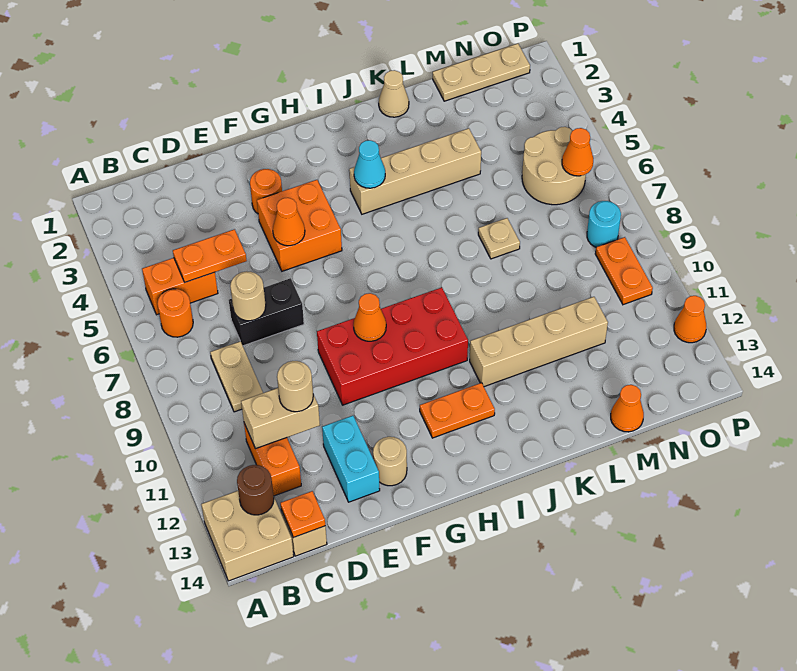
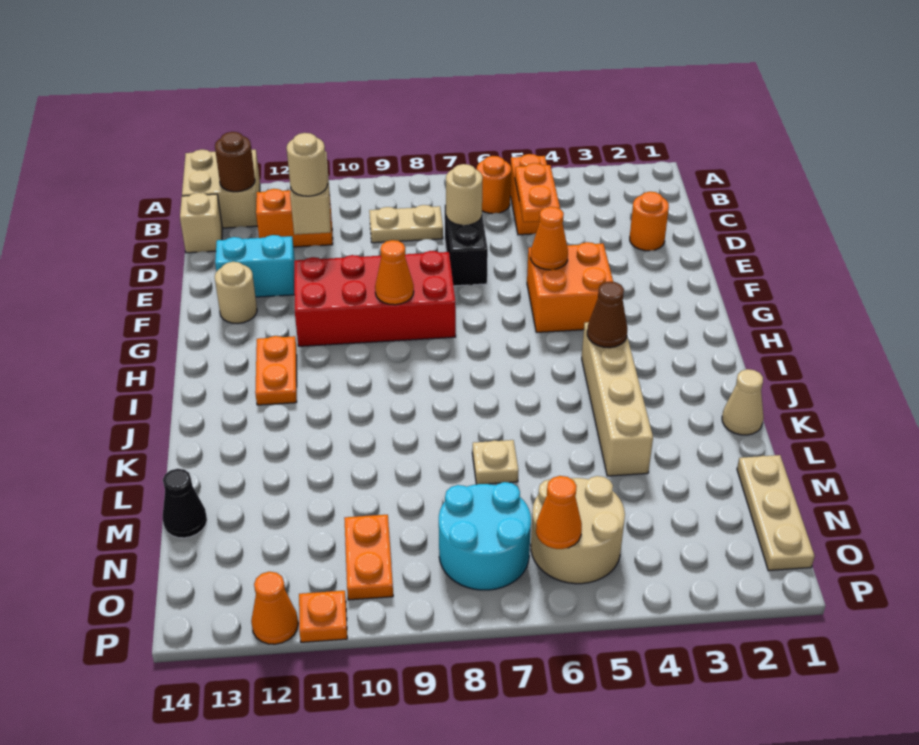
orange 1x1 plate [281,491,325,538] -> orange 1x1 plate moved to [299,591,347,642]
orange 1x1 round brick [250,169,282,214] -> orange 1x1 round brick moved to [630,192,669,251]
red 2x4 brick [317,287,468,405] -> red 2x4 brick turned to [294,251,456,346]
cyan 1x1 cone [354,140,385,188] -> brown 1x1 cone [587,282,627,348]
tan 1x4 brick [470,297,608,387] -> none
orange 1x1 cone [611,385,644,432] -> black 1x1 cone [162,469,207,538]
cyan 1x1 round brick [587,201,621,247] -> cyan 2x2 round brick [439,482,531,590]
orange 1x2 plate [595,237,653,305] -> orange 1x2 plate turned to [344,515,393,600]

